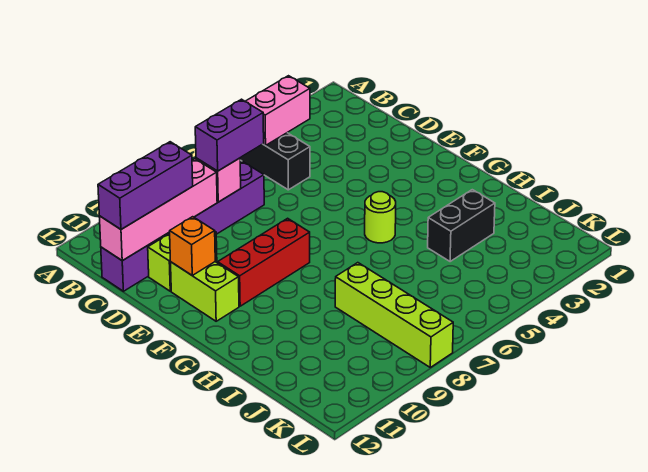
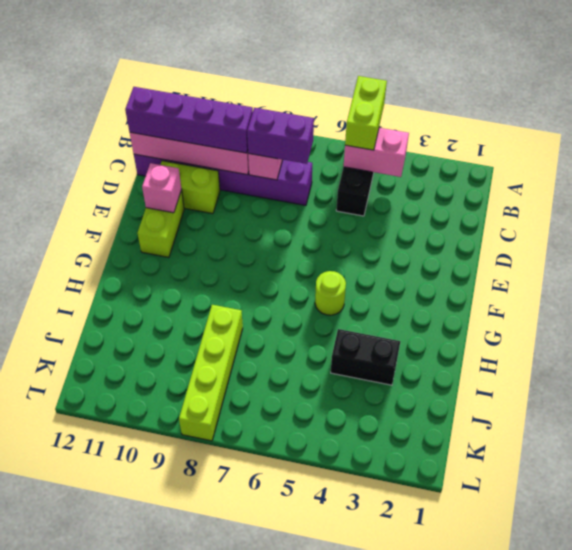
none -> lime 1x2 brick [345,76,387,150]
purple 1x3 brick [98,142,193,229] -> purple 1x4 brick [125,87,253,153]
orange 1x1 brick [170,217,215,276] -> pink 1x1 brick [142,163,182,213]
red 1x3 brick [218,218,310,306] -> none

